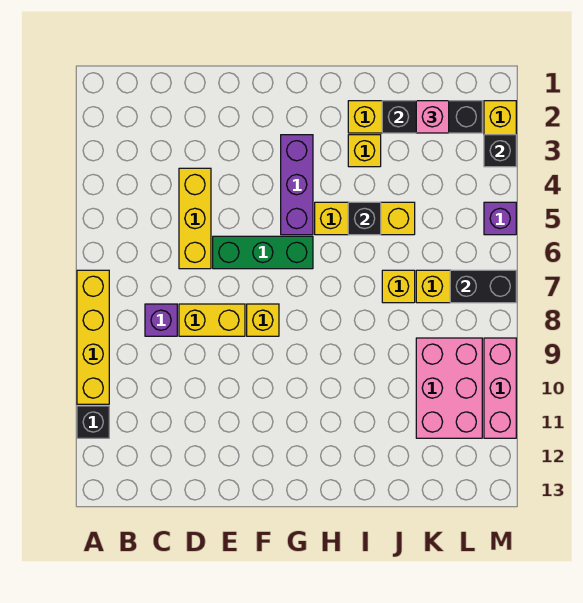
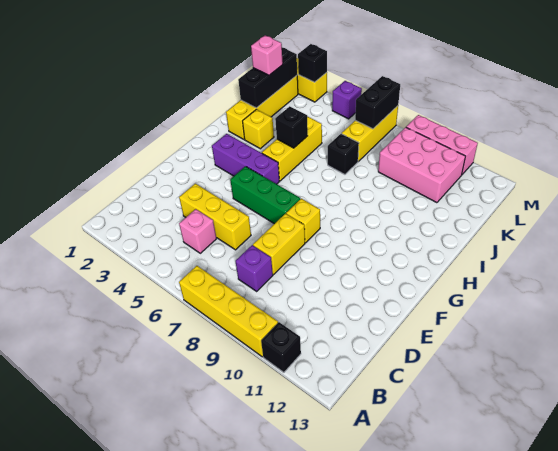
none -> pink 1x1 brick [179,209,217,253]
green 1x3 brick [213,236,313,269] -> green 1x3 brick turned to [230,166,300,224]
yellow 1x1 brick [382,270,415,303] -> black 1x1 brick [328,134,359,174]

